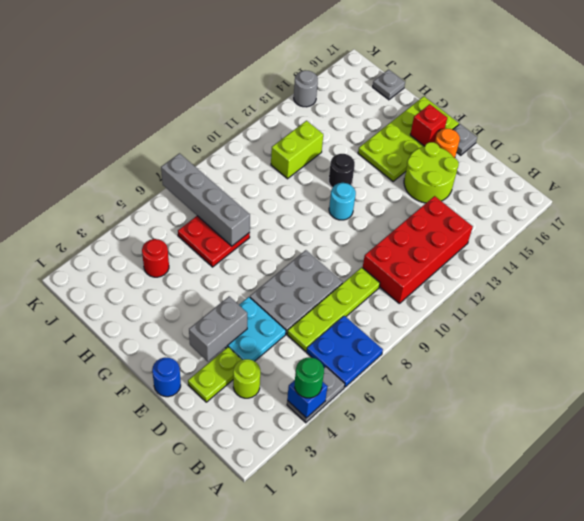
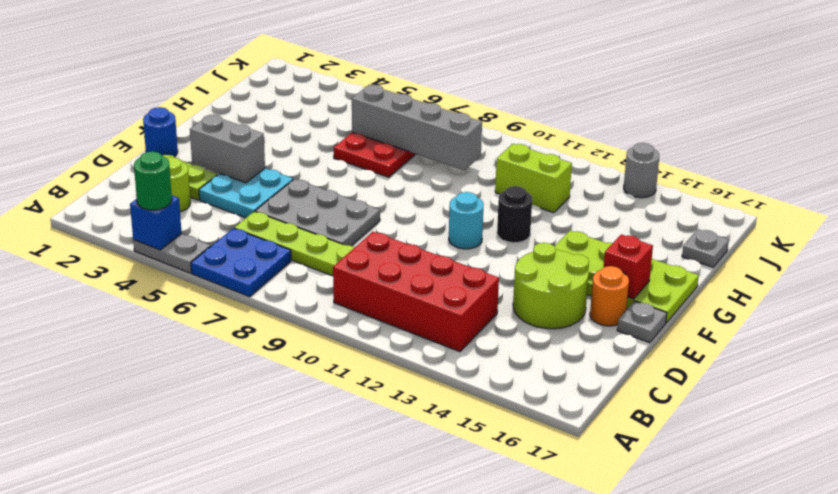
grey 1x4 brick [161,153,250,246] -> grey 1x4 brick turned to [352,85,482,170]
red 1x1 round brick [142,239,169,277] -> none

